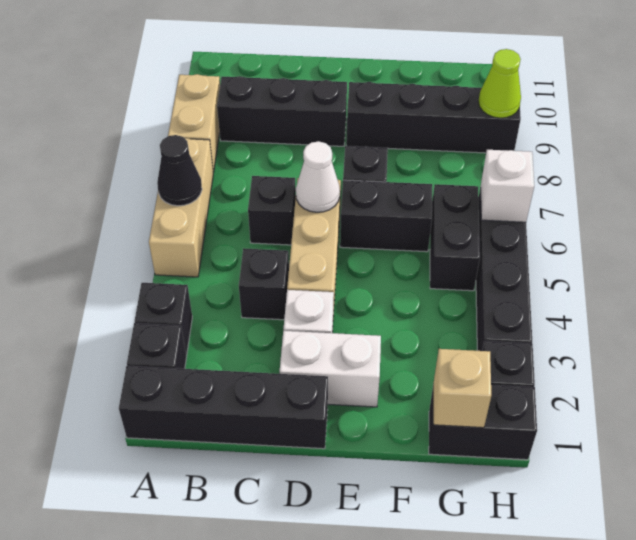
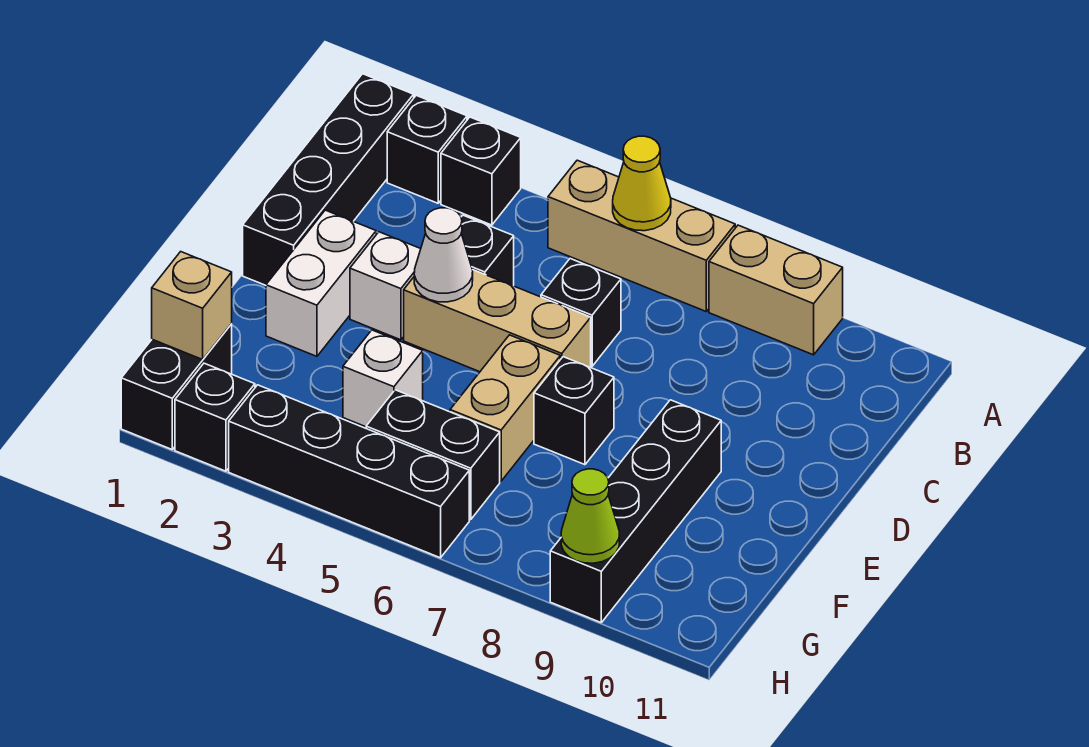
black 1x1 cone [157,135,202,206] -> yellow 1x1 cone [613,136,671,231]
black 1x3 brick [217,76,347,146] -> none
white 1x1 cone [296,141,340,212] -> white 1x1 cone moved to [414,208,473,302]
black 1x2 brick [340,180,432,252] -> tan 1x2 brick [450,335,560,481]
white 1x1 brick [481,150,534,222] -> white 1x1 brick moved to [343,330,423,427]

